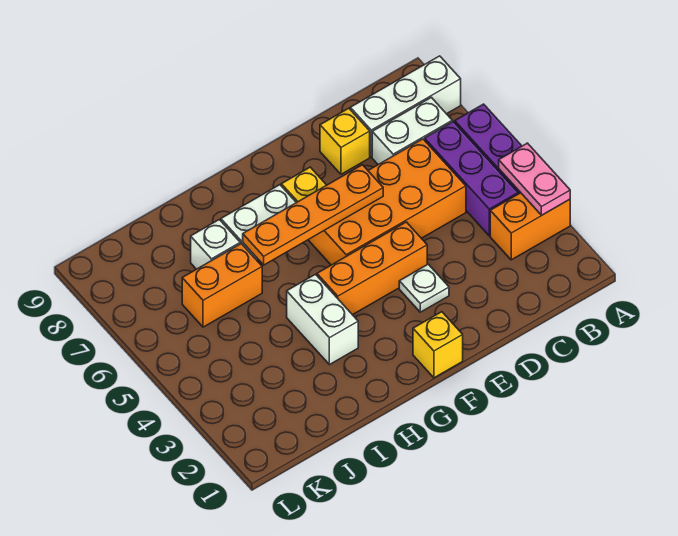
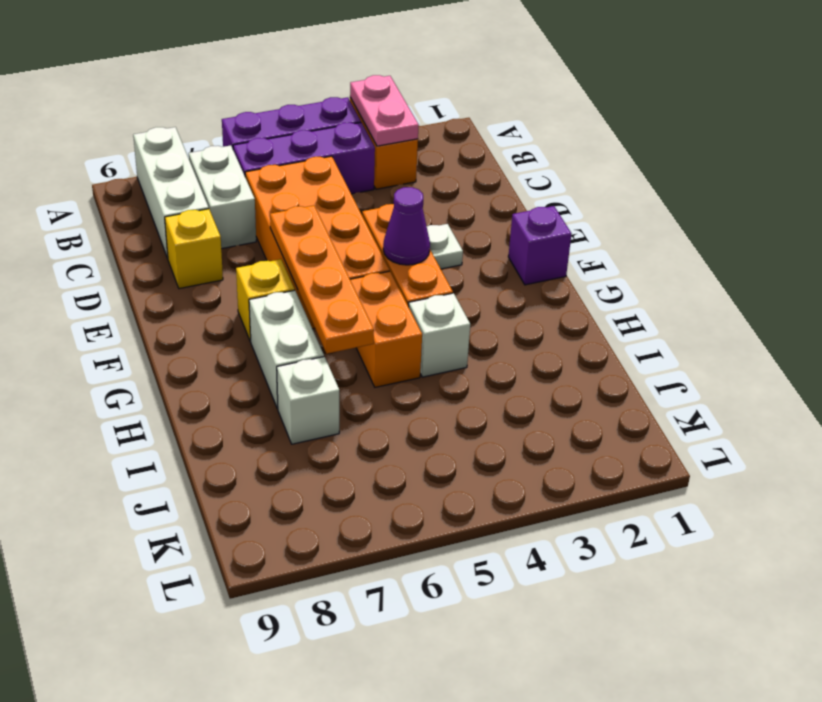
pink 1x2 plate [499,143,570,215] -> pink 1x2 plate turned to [350,75,419,146]
yellow 1x1 brick [413,312,463,378] -> purple 1x1 brick [508,206,572,285]
none -> purple 1x1 cone [383,187,430,265]
white 1x2 brick [287,274,358,365] -> white 1x1 brick [409,293,470,377]
orange 1x2 brick [182,244,262,327] -> orange 1x2 brick moved to [350,271,422,387]

